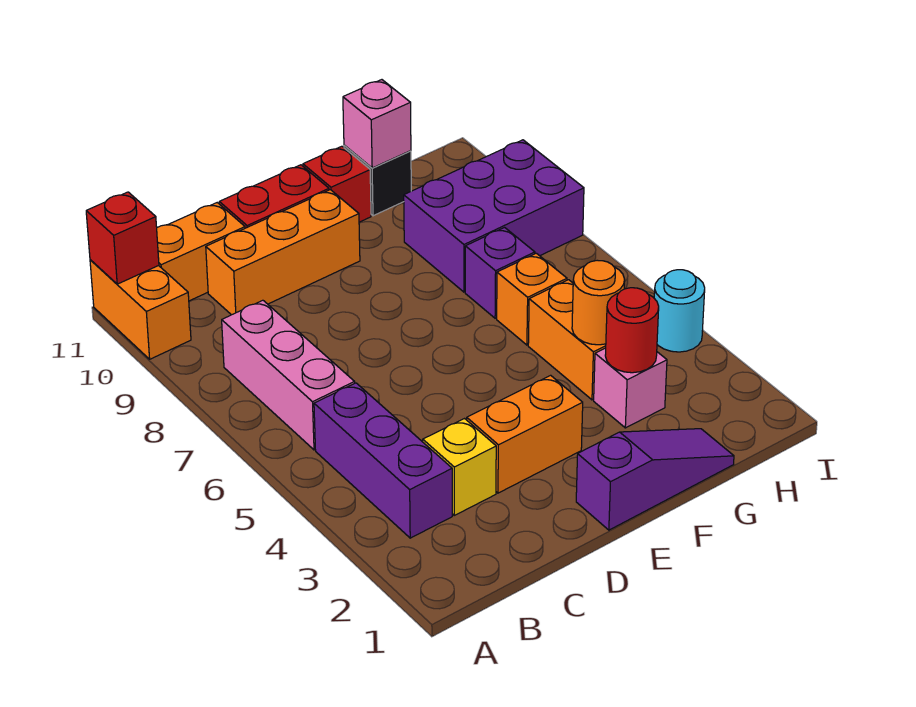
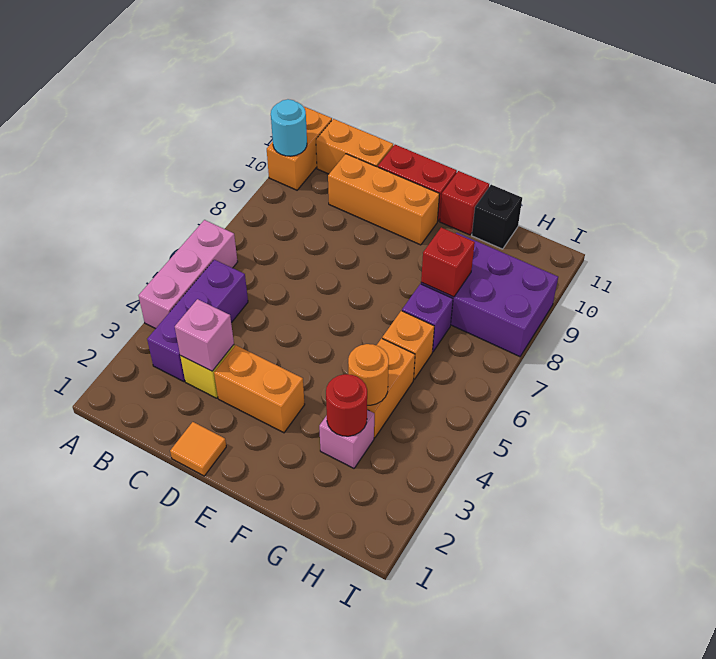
red 1x1 brick [86,192,159,284] -> red 1x1 brick moved to [421,227,475,297]
pink 1x3 brick [222,300,355,450] -> pink 1x3 brick moved to [139,220,238,329]
none -> orange 1x1 tile [170,422,226,476]
purple 1x3 slope [576,429,734,530] -> none
pink 1x1 brick [343,80,411,168] -> pink 1x1 brick moved to [175,299,234,371]
cyan 1x1 round brick [654,270,705,352] -> cyan 1x1 round brick moved to [271,99,307,156]

